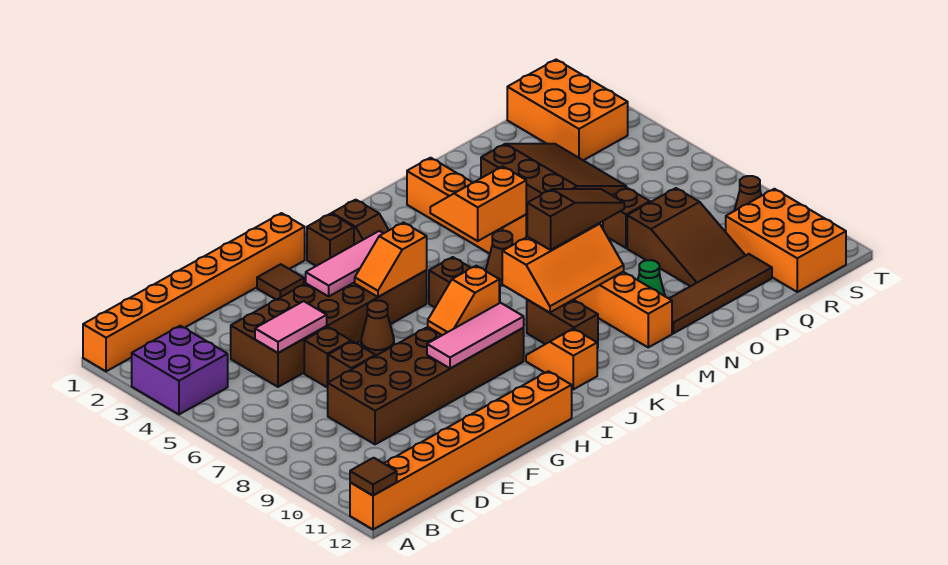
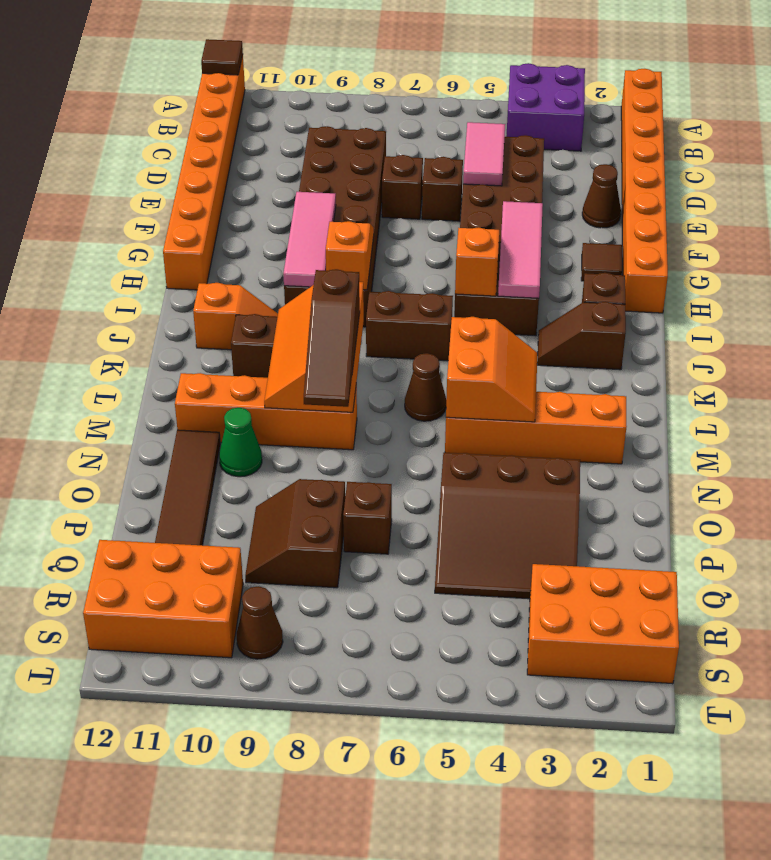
brown 1x1 cone [361,301,394,356] -> brown 1x1 cone moved to [582,164,621,228]
brown 2x3 slope [627,188,745,286] -> brown 2x2 slope [245,479,345,588]

